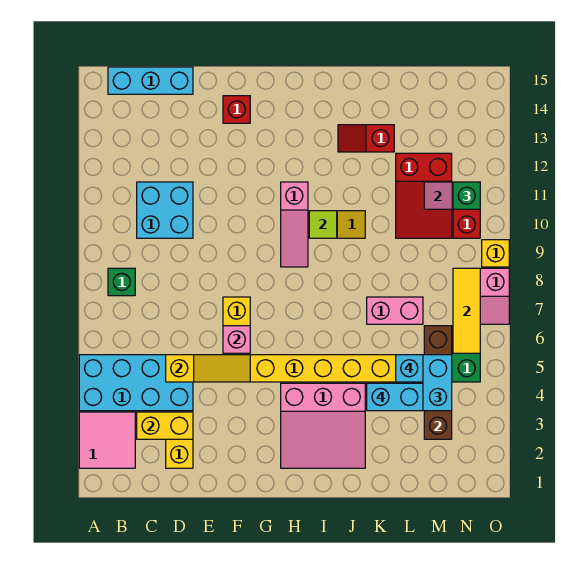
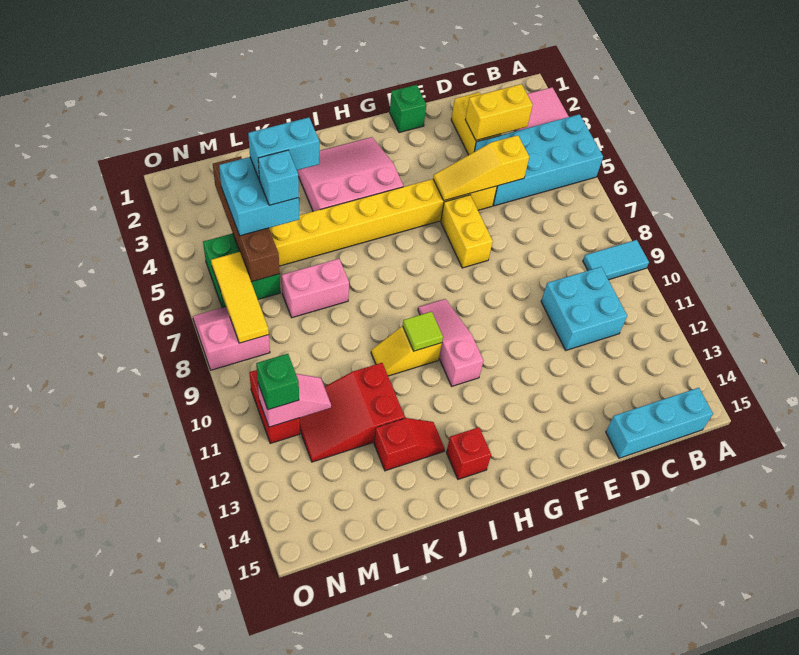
none -> cyan 1x2 tile [583,240,649,280]
green 1x1 brick [108,268,135,296] -> green 1x1 brick moved to [390,85,426,133]
pink 1x1 brick [223,326,250,353] -> none
red 1x1 brick [223,96,250,123] -> red 1x1 brick moved to [446,427,491,479]
red 2x3 slope [396,153,452,238] -> red 2x3 slope turned to [299,363,405,462]
yellow 1x1 brick [482,240,509,267] -> none

